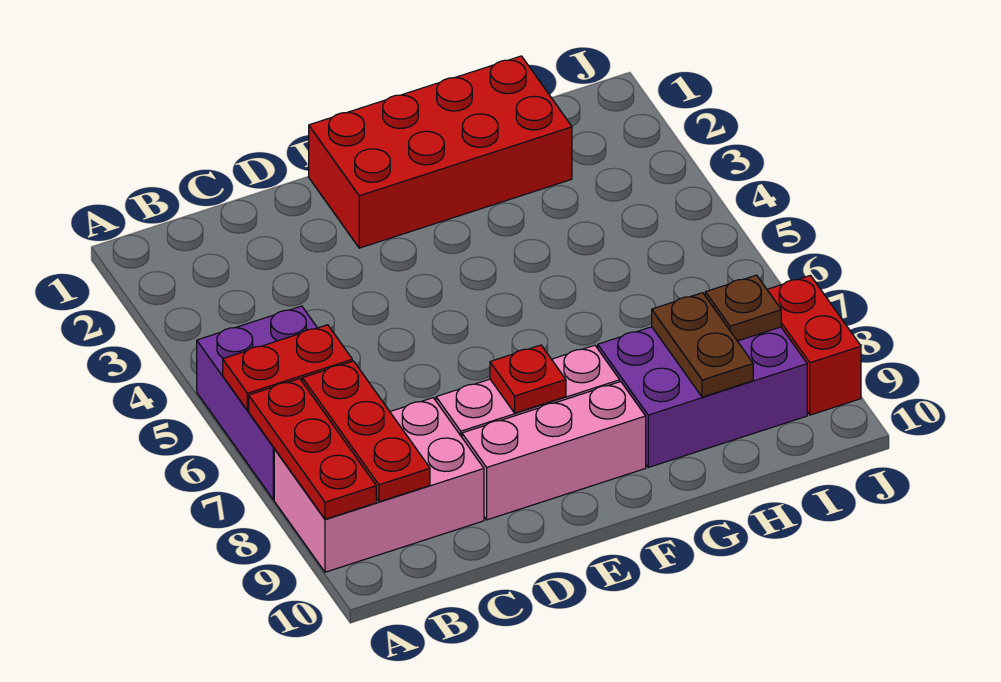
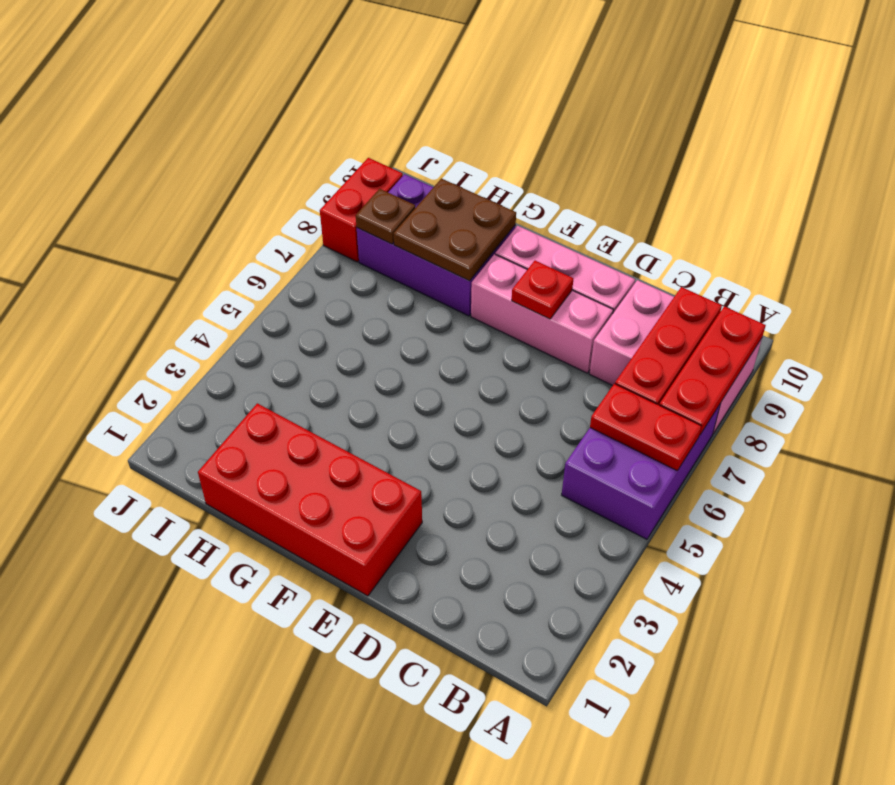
brown 1x2 plate [652,293,753,397] -> brown 2x2 plate [394,179,516,281]

